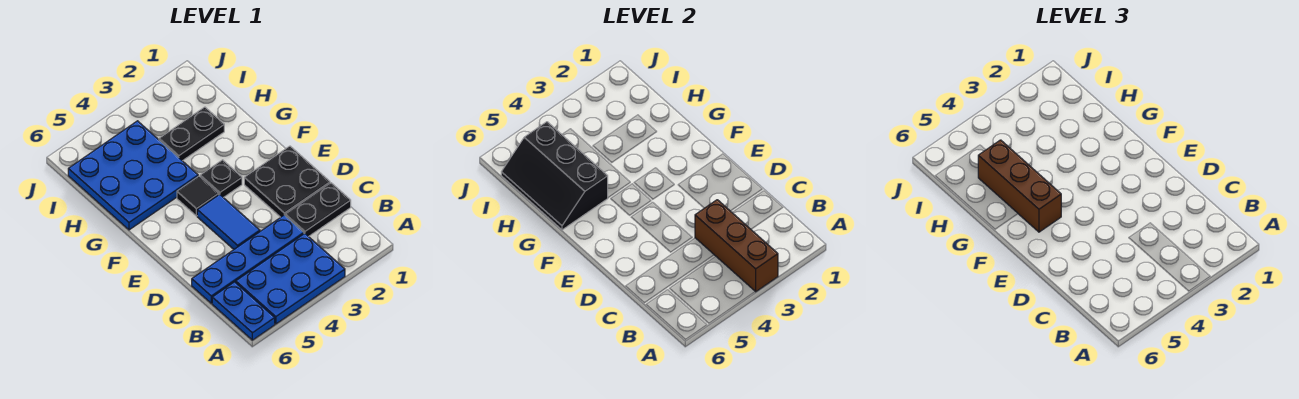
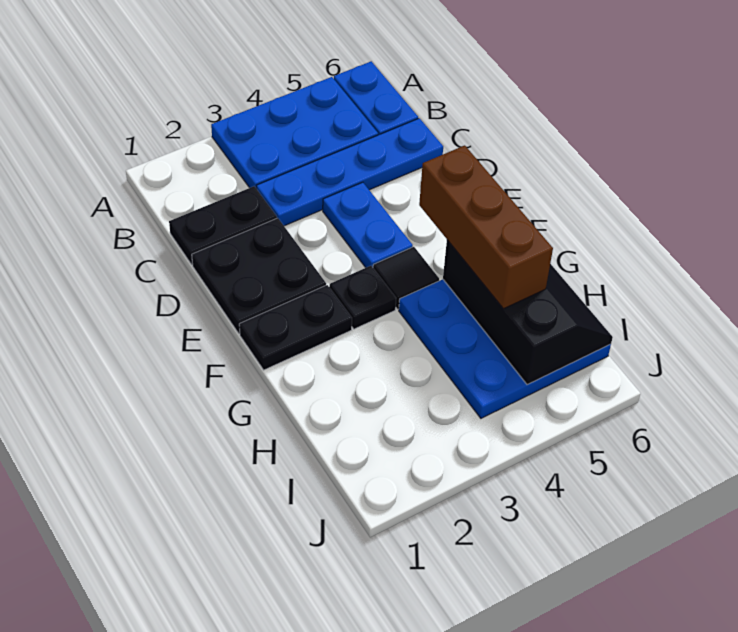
brown 1x3 brick [695,200,778,292] -> none
blue 1x2 tile [197,194,260,249] -> blue 1x2 plate [323,182,413,268]
black 1x2 plate [159,107,224,161] -> black 1x2 plate moved to [239,285,352,370]

